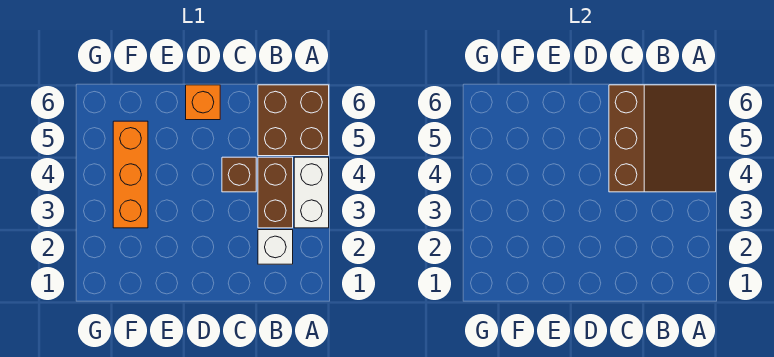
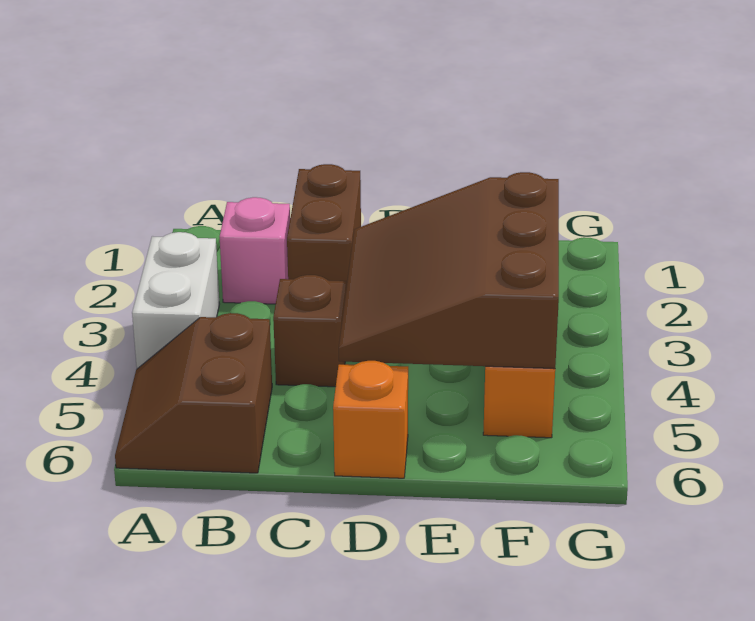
brown 3x3 slope [609,85,716,192] -> brown 3x3 slope moved to [339,172,559,369]
brown 2x2 brick [258,85,329,156] -> brown 2x2 slope [115,313,272,473]
white 1x1 brick [258,230,293,264] -> pink 1x1 brick [220,197,290,304]
brown 1x2 brick [258,157,293,228] -> brown 1x2 brick moved to [287,164,361,288]

